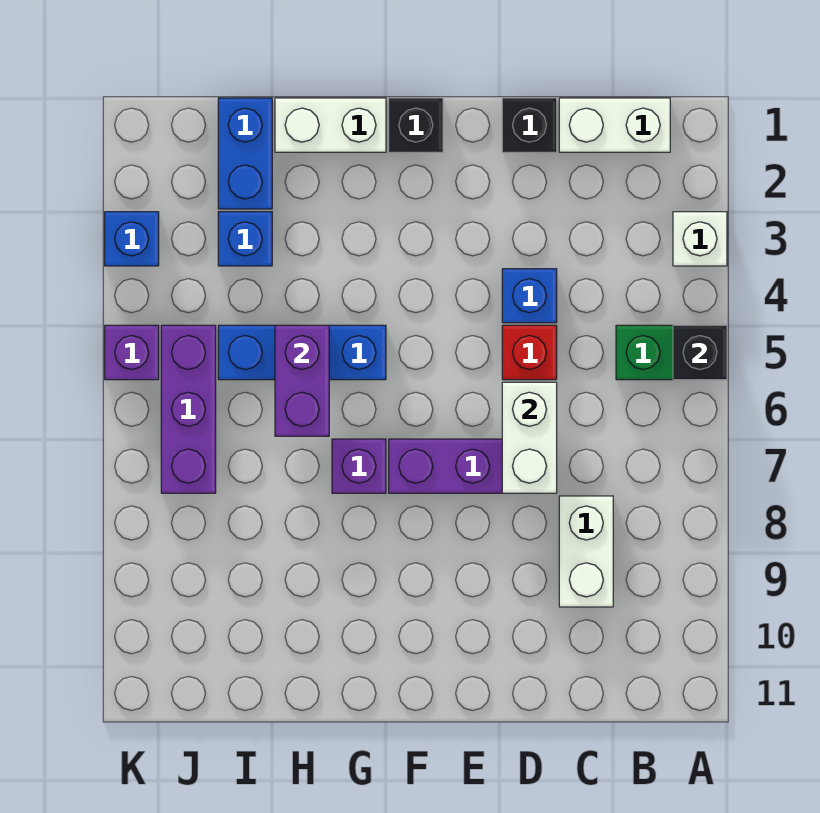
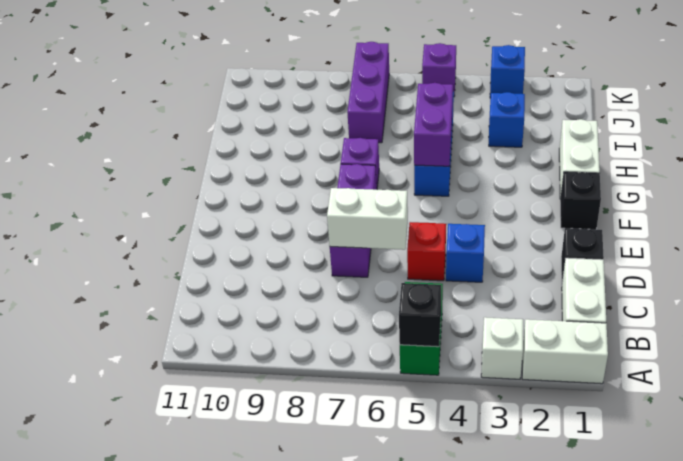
white 1x2 brick [559,496,613,607] -> white 1x2 brick moved to [522,319,608,384]
purple 1x2 brick [275,325,329,436] -> purple 1x2 brick turned to [414,83,453,166]
blue 1x2 brick [218,98,272,209] -> none
purple 1x3 brick [161,325,216,493] -> purple 1x3 brick turned to [347,42,389,143]

